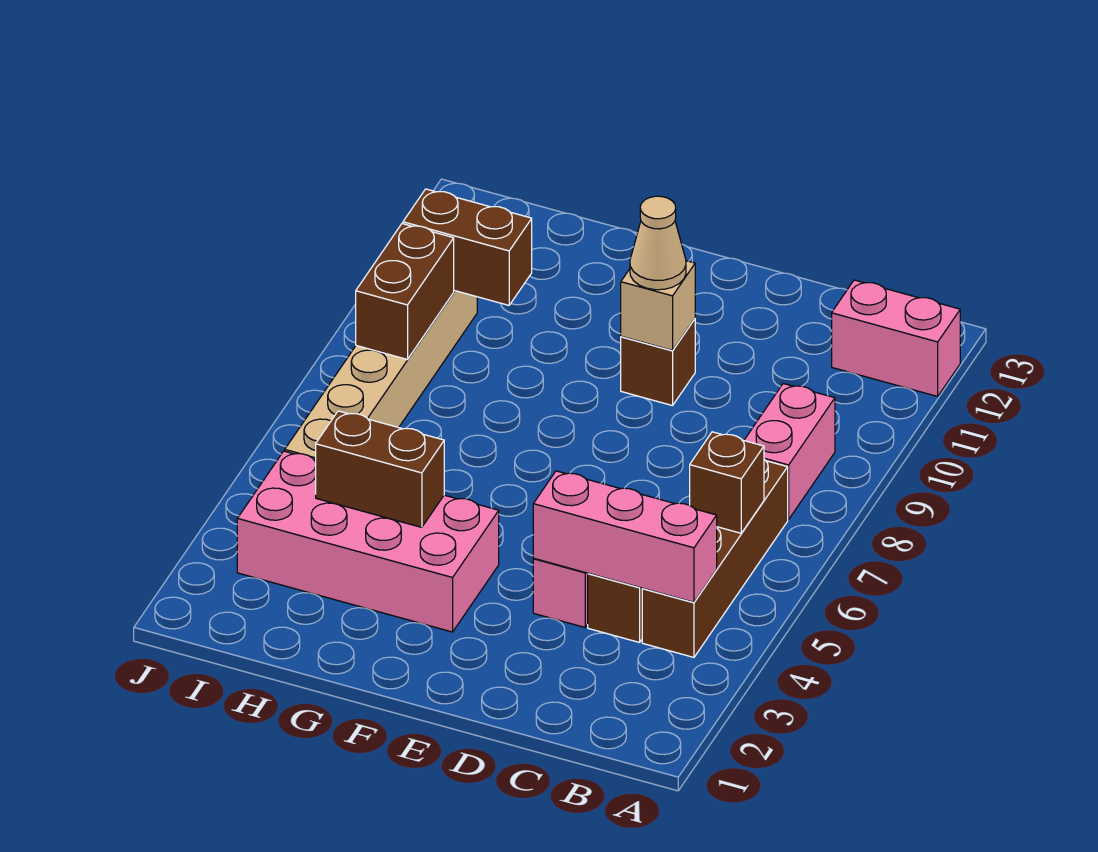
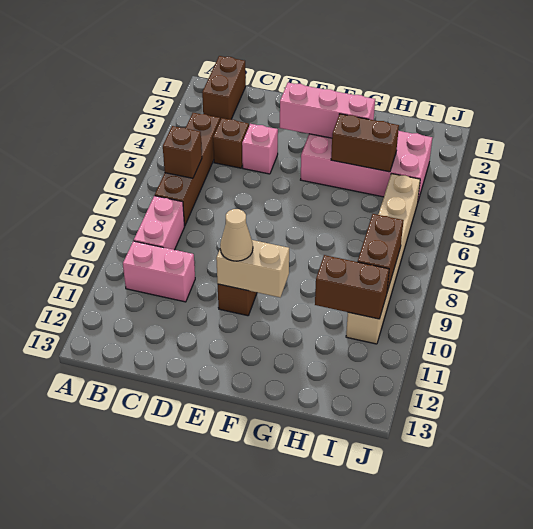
pink 1x2 brick [832,280,960,396] -> pink 1x2 brick moved to [123,241,195,302]
none -> brown 1x2 brick [202,56,246,120]
pink 1x3 brick [533,471,717,602] -> pink 1x3 brick moved to [280,83,375,138]
tan 1x1 brick [621,261,695,350] -> tan 1x2 brick [216,240,289,297]

